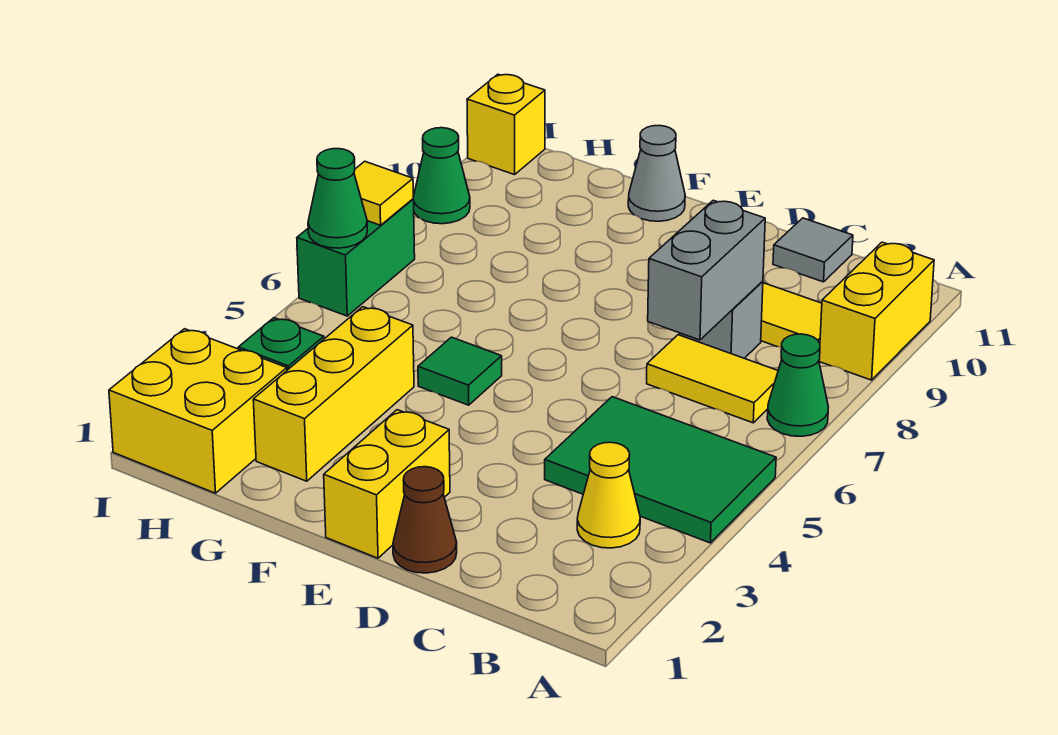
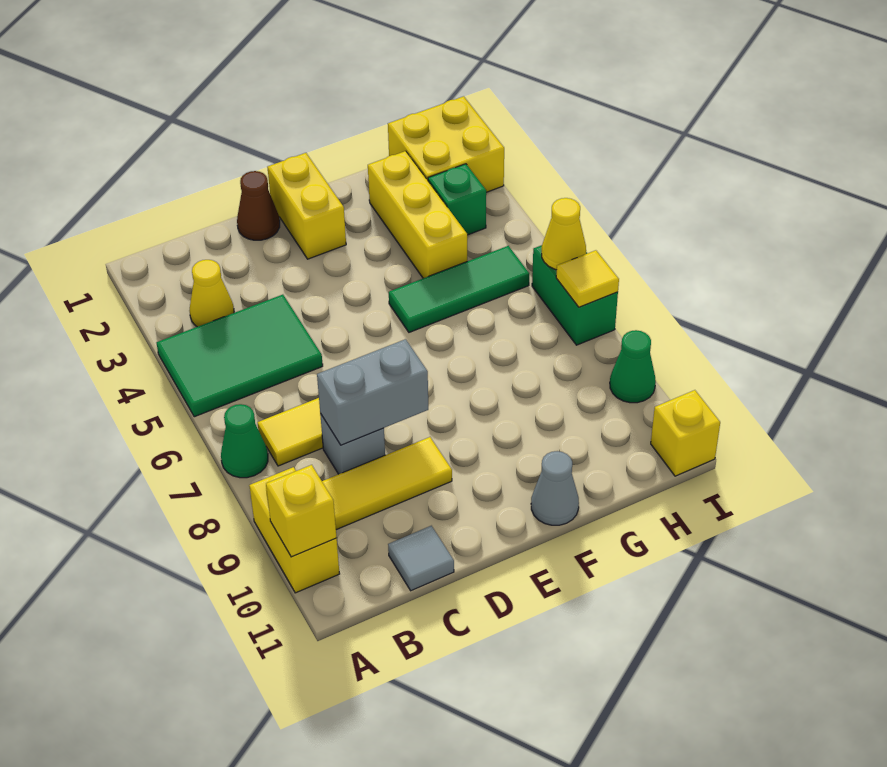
none -> yellow 1x1 brick [266,465,337,557]
grey 1x2 brick [648,200,765,340] -> grey 1x2 brick turned to [317,339,428,445]
green 1x1 tile [418,337,502,405] -> green 1x3 tile [389,246,529,332]
green 1x1 cone [308,149,367,248] -> yellow 1x1 cone [542,198,586,270]

